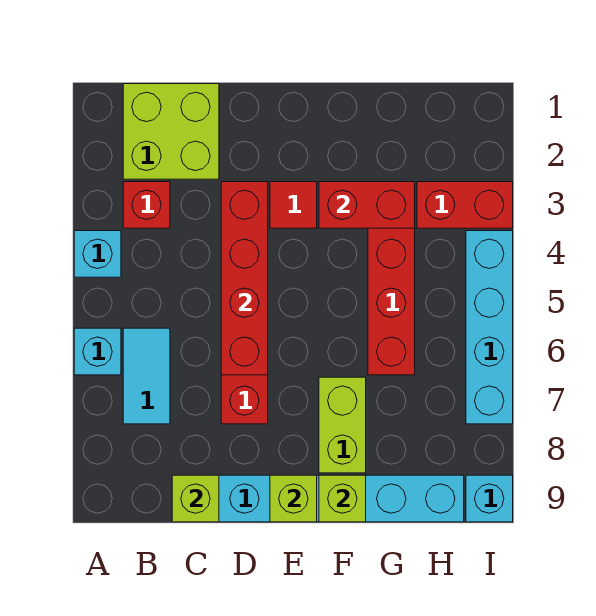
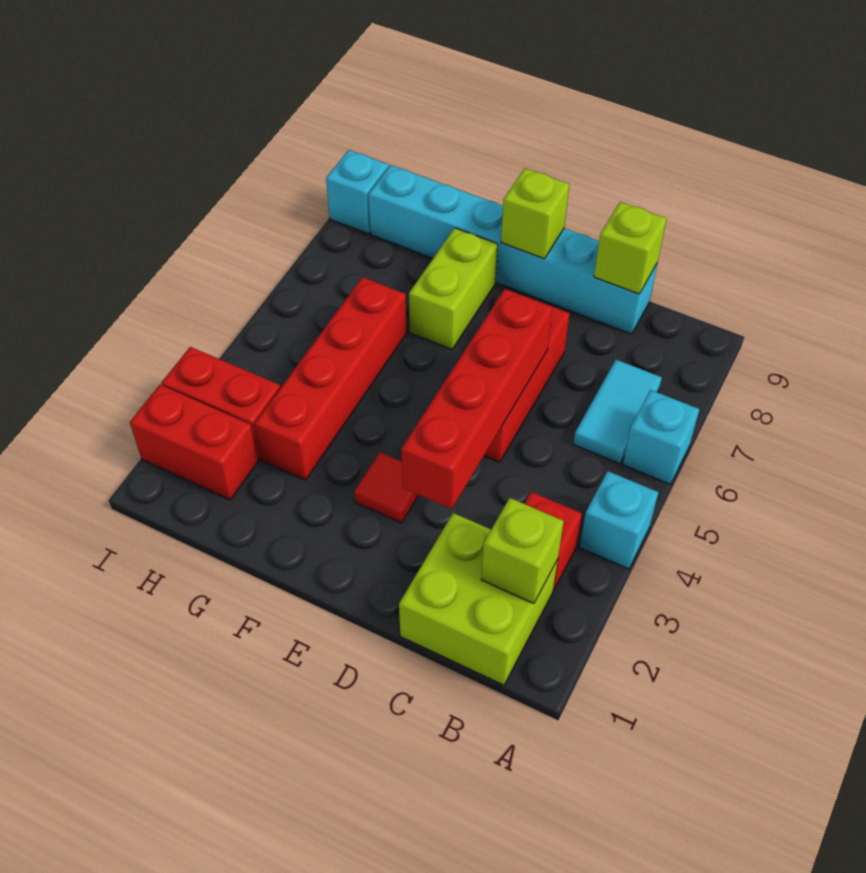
red 1x2 brick [319,182,415,228] -> red 1x2 brick moved to [130,385,258,500]
lime 1x1 brick [319,475,366,522] -> lime 1x1 brick moved to [481,498,564,603]
cyan 1x4 brick [466,231,513,424] -> none

